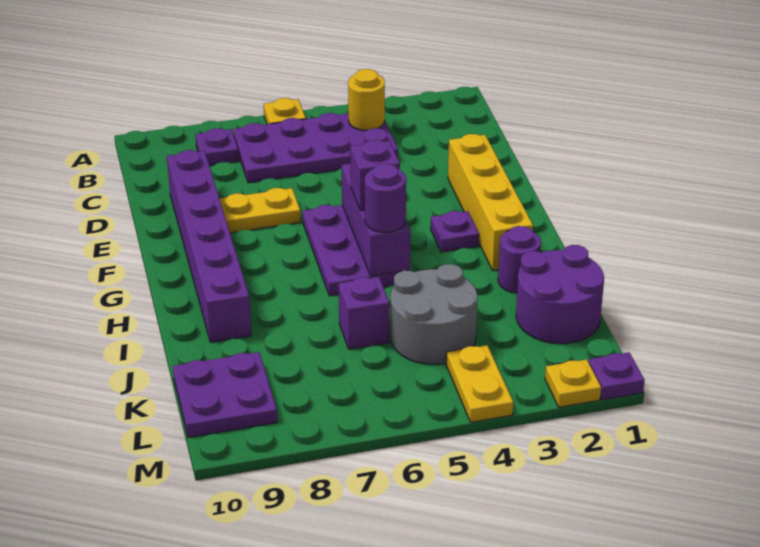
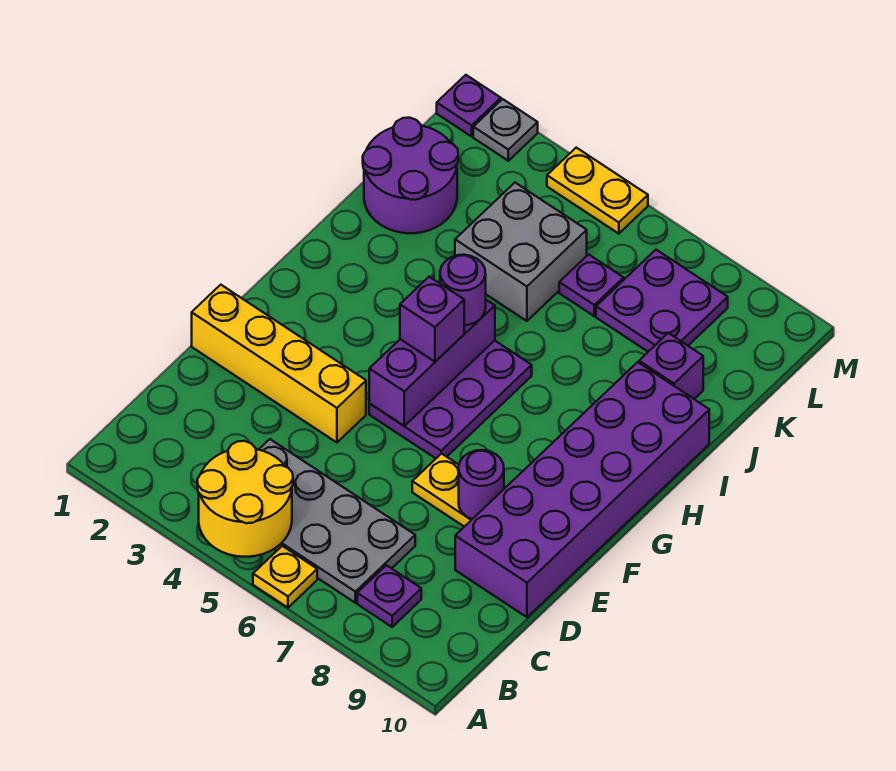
purple 2x4 plate [233,113,398,183] -> grey 2x4 plate [259,439,415,603]
yellow 1x1 round brick [348,69,385,130] -> yellow 2x2 round brick [197,441,293,557]
purple 1x6 brick [167,150,251,342] -> purple 2x6 brick [455,362,709,617]
yellow 1x4 brick [448,134,533,270] -> yellow 1x4 brick turned to [192,285,366,442]
purple 1x1 plate [431,211,479,252] -> purple 1x1 plate moved to [559,254,624,316]
purple 1x1 round brick [498,226,541,293] -> purple 1x1 round brick moved to [459,450,504,519]
grey 2x2 round brick [390,264,478,365] -> grey 2x2 brick [455,183,587,321]
purple 1x1 brick [339,277,390,349] -> purple 1x1 brick moved to [639,333,703,399]
purple 2x2 plate [173,352,277,438] -> purple 2x2 plate moved to [596,250,728,352]
yellow 1x2 plate [446,345,513,422] -> yellow 1x2 plate turned to [547,148,648,234]
yellow 1x1 plate [545,359,601,407] -> grey 1x1 plate [473,99,538,161]

